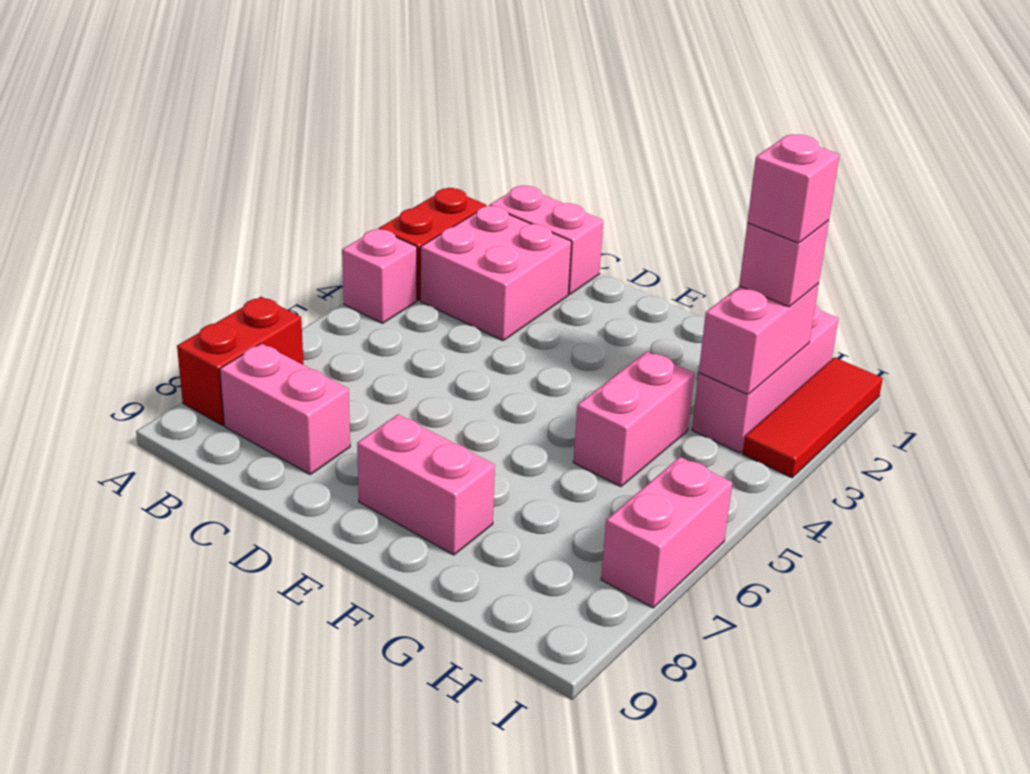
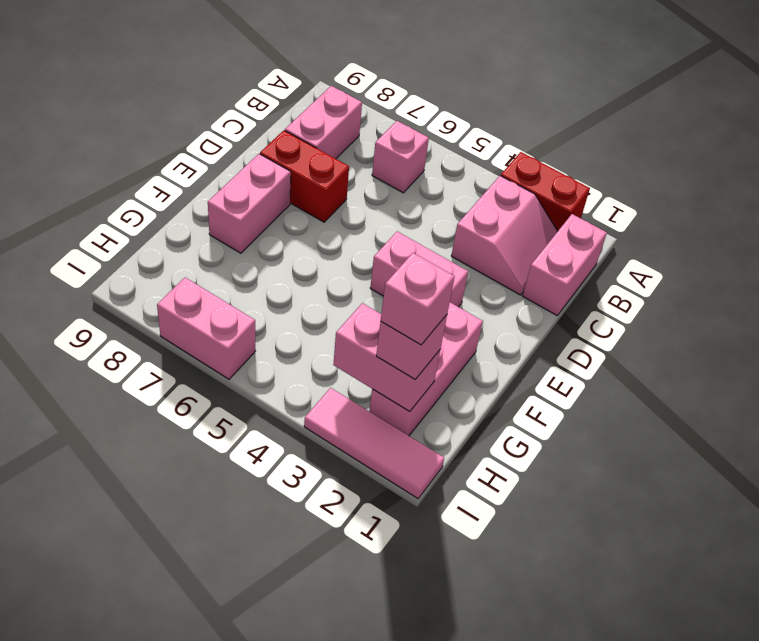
pink 1x1 brick [342,229,417,323] -> pink 1x1 brick moved to [372,121,429,193]
red 1x2 brick [177,297,304,425] -> red 1x2 brick moved to [260,130,349,222]
pink 2x2 brick [420,206,571,340] -> pink 2x2 slope [451,176,558,295]
pink 1x2 brick [573,352,694,487] -> pink 1x2 brick moved to [370,232,468,307]
pink 1x3 brick [692,305,838,453] -> pink 1x3 brick turned to [369,302,483,436]
red 1x3 tile [743,357,883,478] -> pink 1x3 tile [304,388,444,499]

